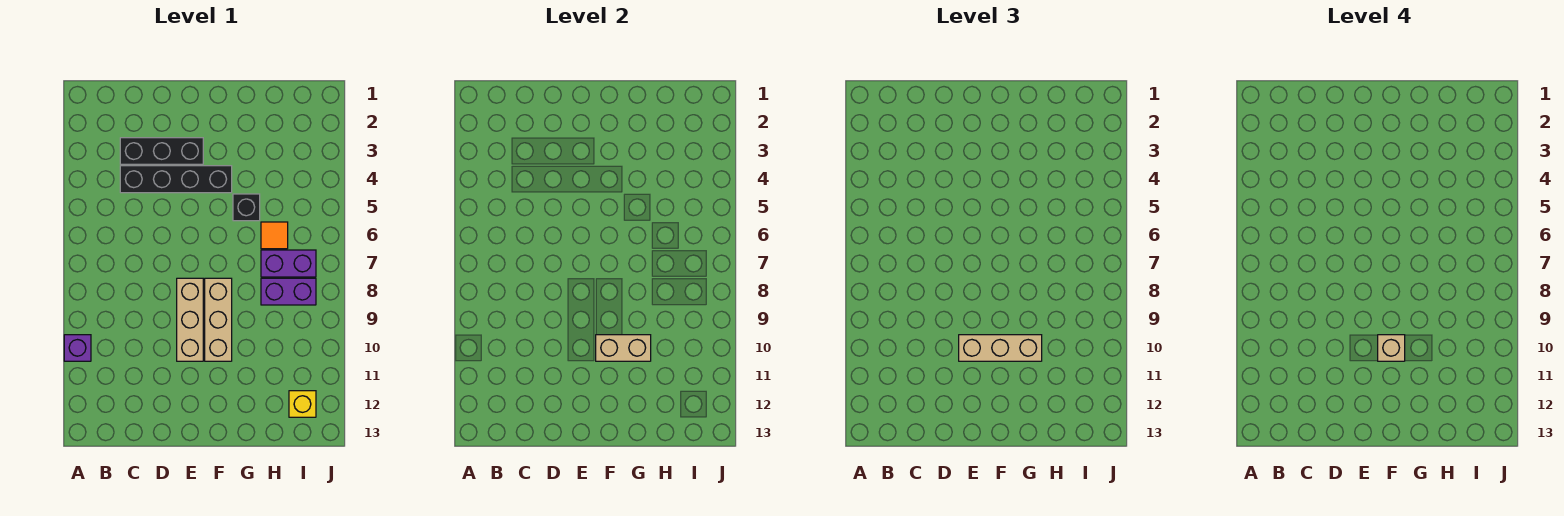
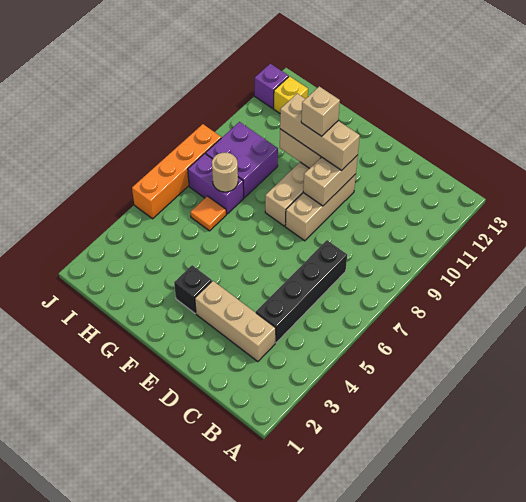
purple 1x1 brick [64,335,91,361] -> purple 1x1 brick moved to [255,64,289,108]
black 1x3 brick [120,138,203,164] -> tan 1x3 brick [195,281,276,362]
black 1x4 brick [120,166,232,193] -> black 1x4 brick turned to [256,240,347,343]
none -> tan 1x2 brick [303,155,358,206]
black 1x1 brick [233,194,260,221] -> black 1x1 brick moved to [174,265,212,313]
none -> tan 1x1 round brick [212,153,238,192]
purple 1x2 brick [261,278,316,305] -> purple 2x2 brick [206,122,278,198]
none -> orange 1x4 brick [132,124,221,219]

